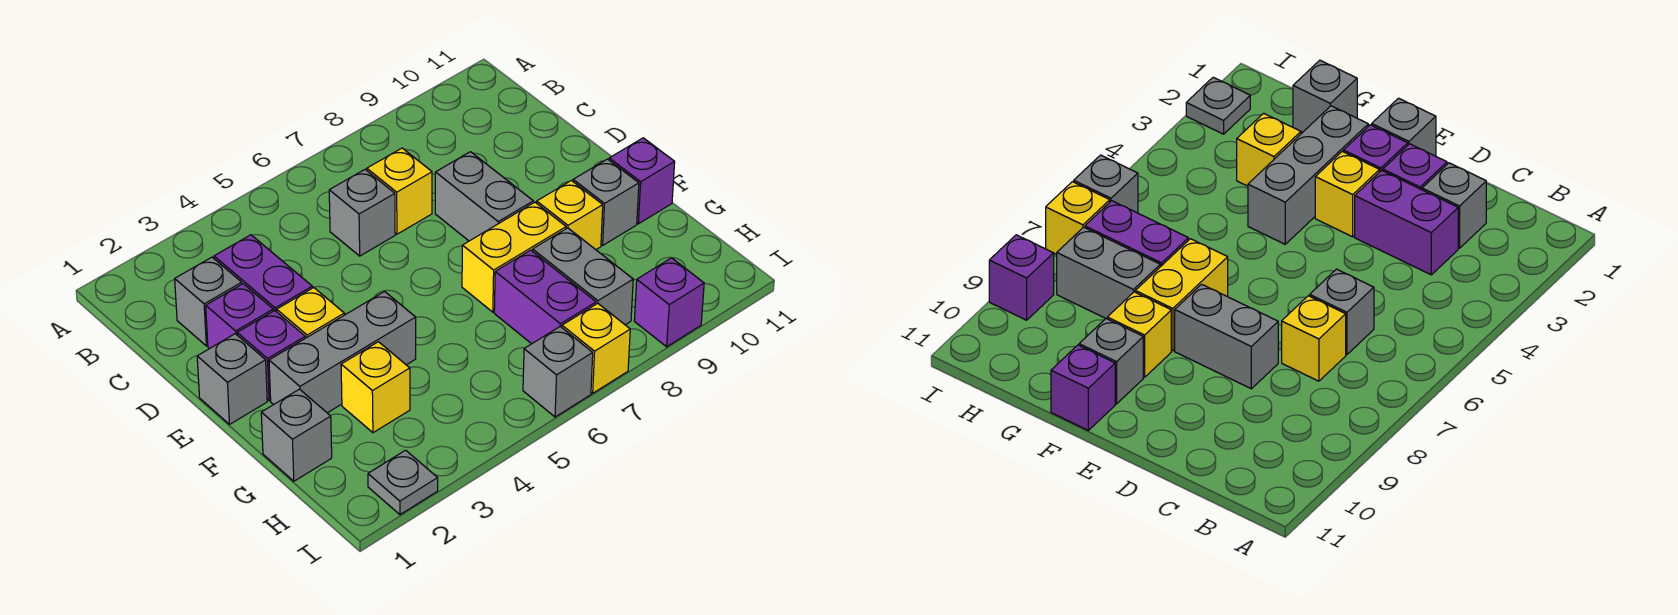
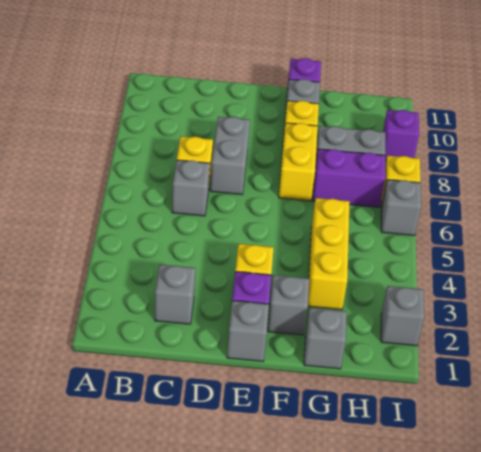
purple 1x2 brick [214,235,312,312] -> none
purple 1x1 brick [206,284,273,349] -> none
grey 1x2 brick [435,152,533,241] -> grey 1x2 brick turned to [210,117,250,195]
grey 1x3 brick [269,292,416,413] -> grey 1x1 brick [268,275,309,335]
yellow 1x1 brick [341,342,410,433] -> yellow 1x3 brick [308,198,350,310]
grey 1x1 plate [368,450,438,515] -> grey 1x1 brick [381,286,424,346]

